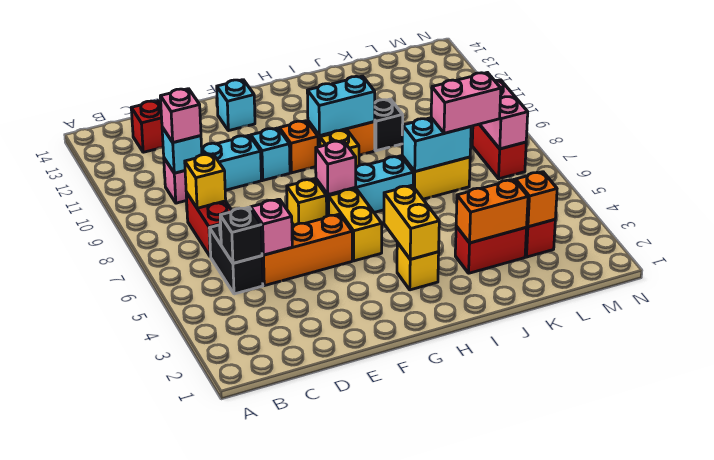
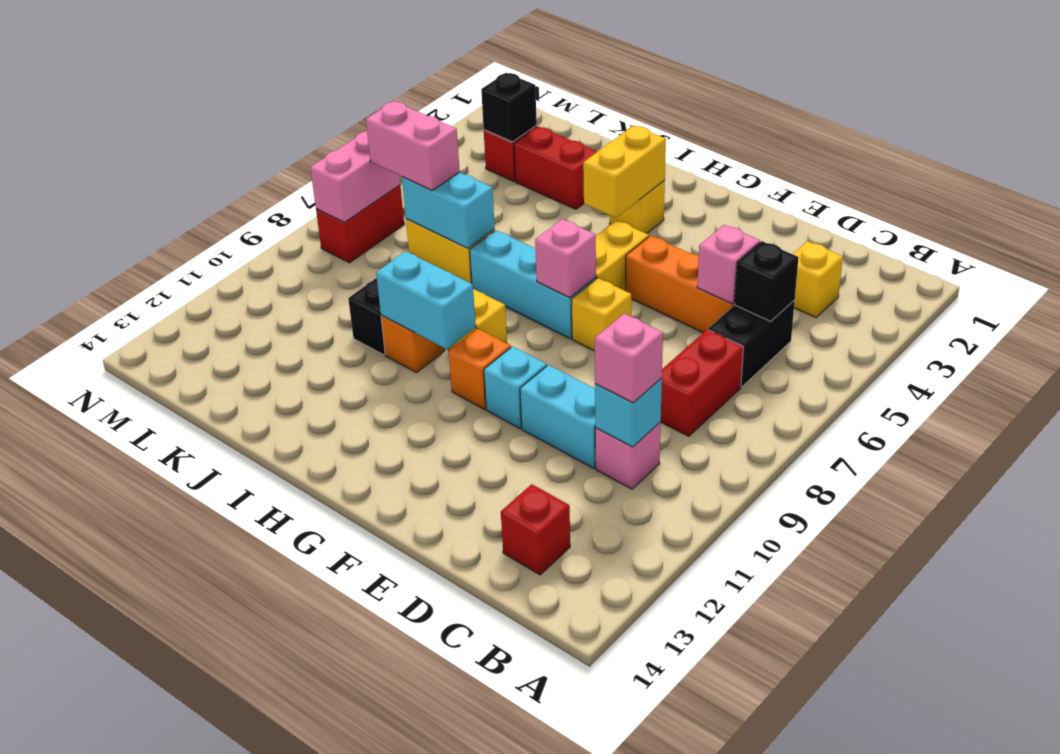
yellow 1x1 brick [185,154,226,208] -> yellow 1x1 brick moved to [793,241,843,318]
cyan 1x1 brick [217,80,255,131] -> none
orange 1x2 brick [456,180,528,243] -> none
orange 1x1 brick [516,172,557,227] -> black 1x1 brick [481,73,537,142]

